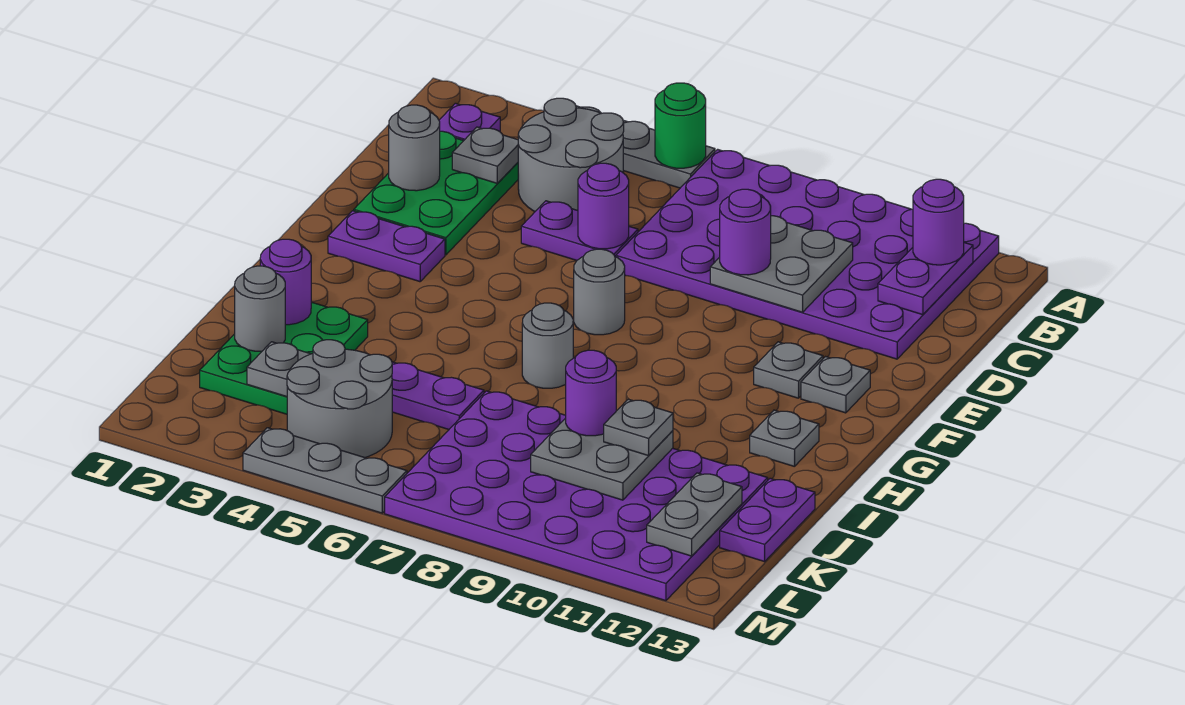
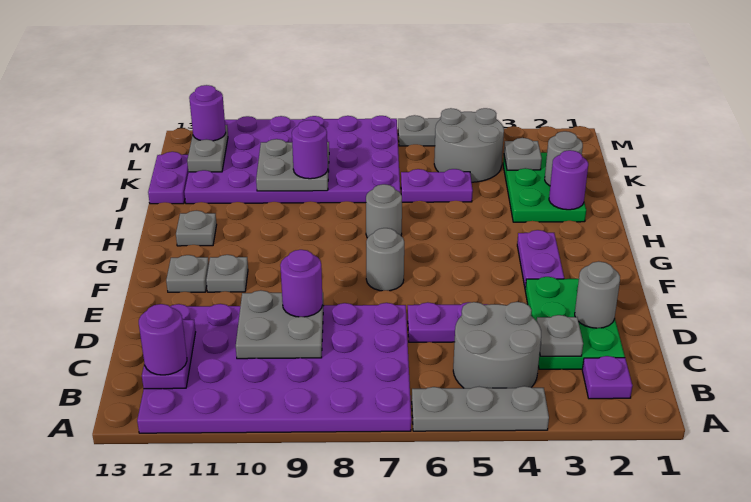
green 1x1 round brick [655,83,706,168] -> none
purple 1x1 round brick [578,163,629,249] -> purple 1x1 round brick moved to [189,85,226,141]
purple 1x2 plate [328,211,445,282] -> purple 1x2 plate turned to [517,230,564,289]
grey 1x1 plate [604,399,673,456] -> none

